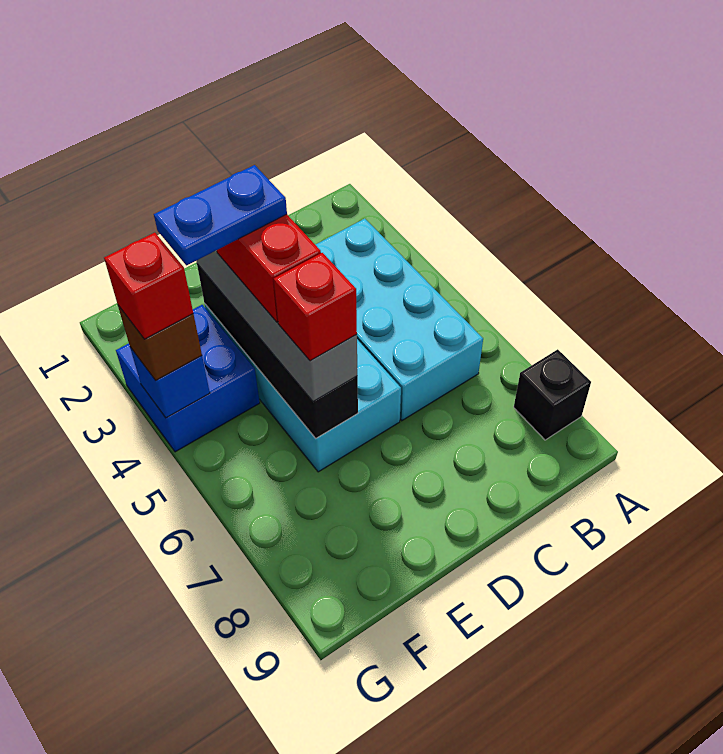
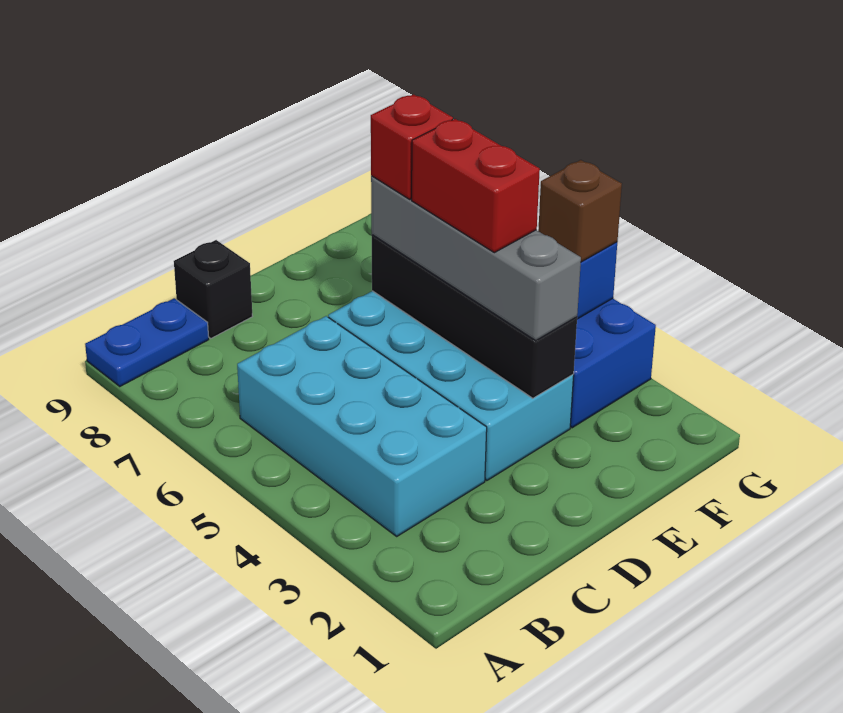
black 1x1 brick [514,349,591,440] -> black 1x1 brick moved to [174,240,252,338]
blue 1x2 plate [154,165,287,265] -> blue 1x2 plate moved to [85,298,209,386]
red 1x1 brick [104,233,193,339] -> none

